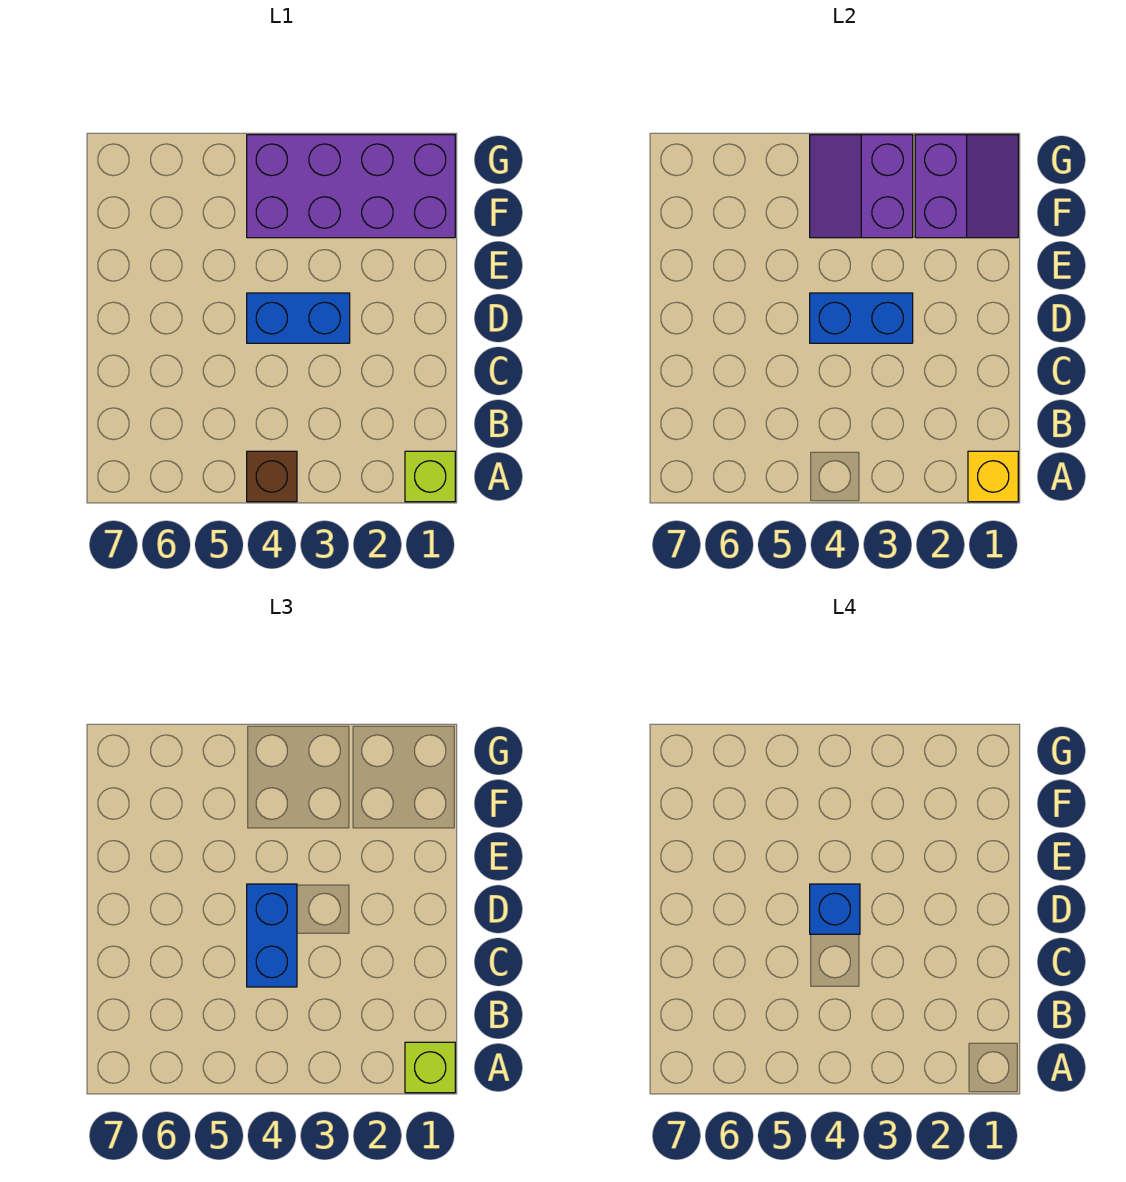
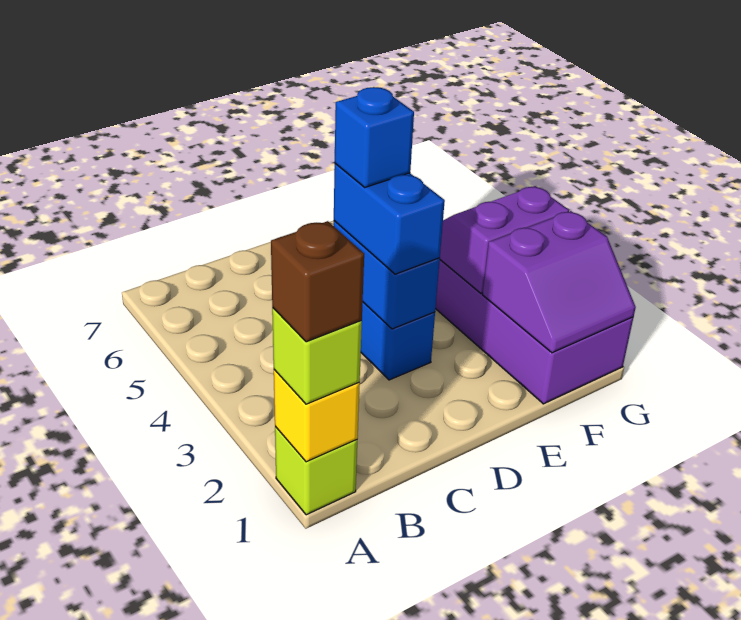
brown 1x1 brick [247,451,297,502] -> brown 1x1 brick moved to [271,221,364,342]
blue 1x2 brick [247,884,297,987] -> blue 1x2 brick turned to [334,164,445,274]

